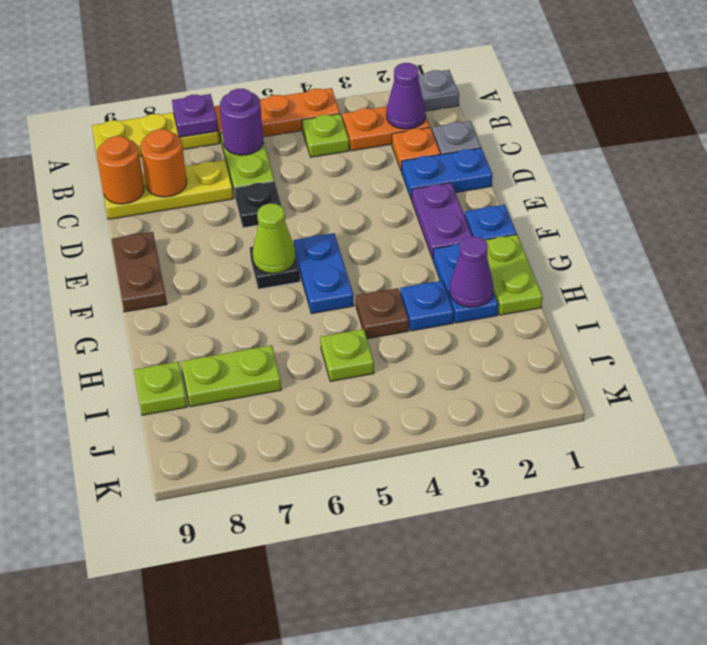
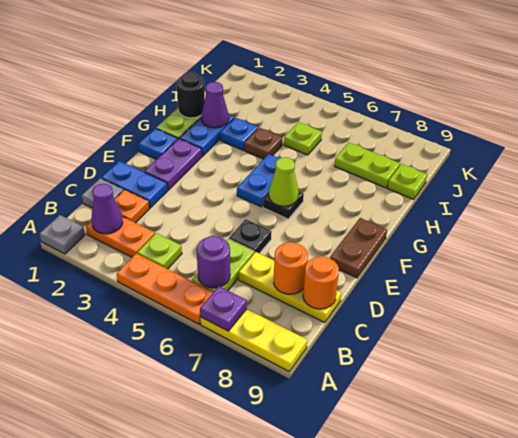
none -> black 1x1 round brick [177,72,205,118]

